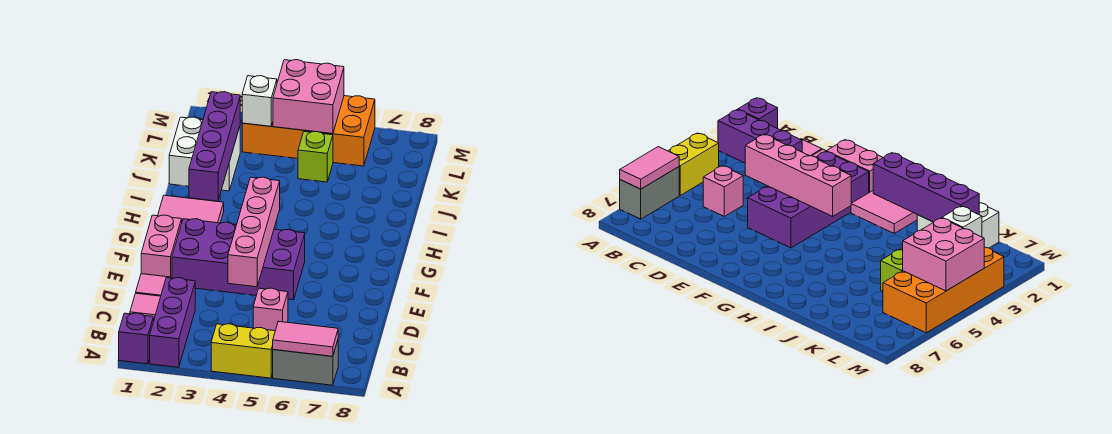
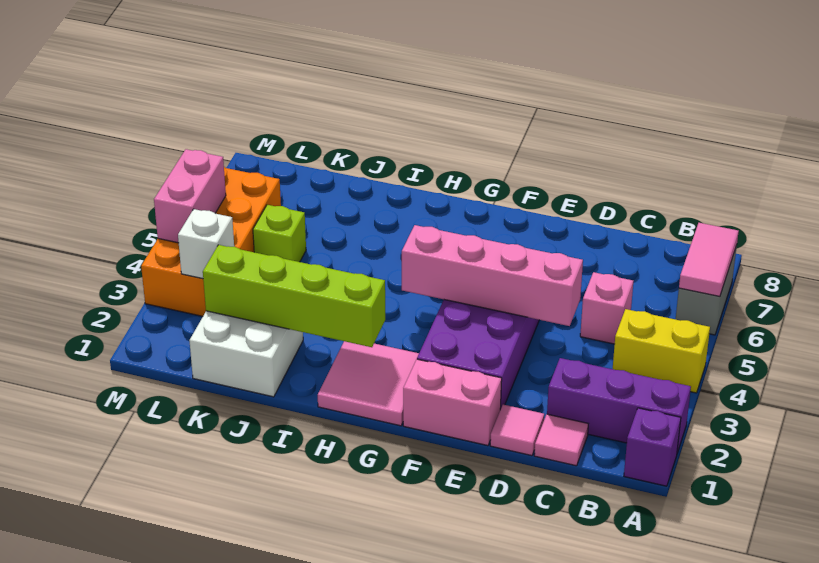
yellow 1x2 brick [211,324,275,378] -> yellow 1x2 brick turned to [613,309,710,393]
purple 1x4 brick [189,92,240,201] -> lime 1x4 brick [203,245,385,347]
pink 2x2 brick [273,60,344,134] -> pink 1x2 brick [154,149,226,243]

